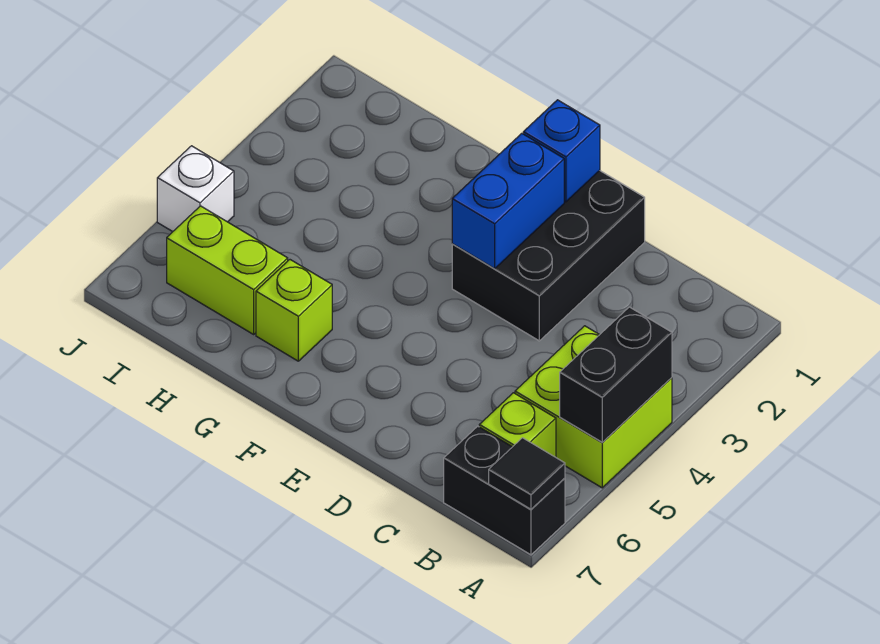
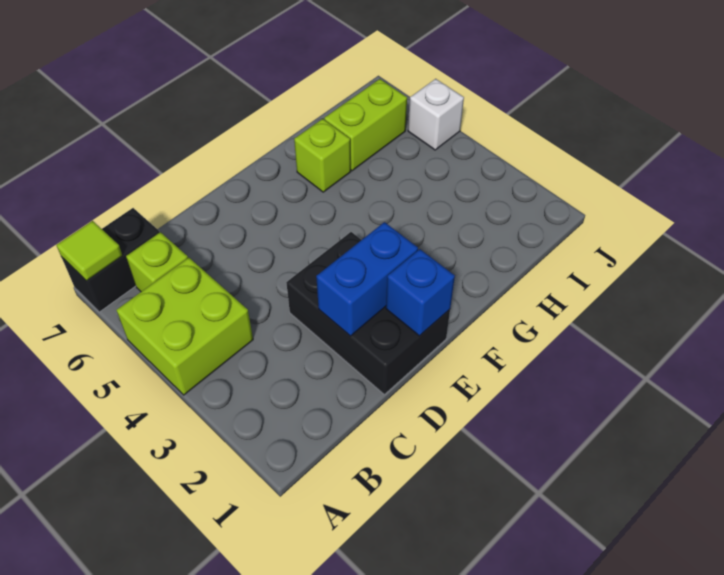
black 1x2 brick [560,307,672,442] -> none
black 1x1 tile [489,438,565,509] -> lime 1x1 tile [57,221,123,281]
blue 1x2 brick [452,133,564,269] -> blue 1x2 brick turned to [316,222,418,336]

